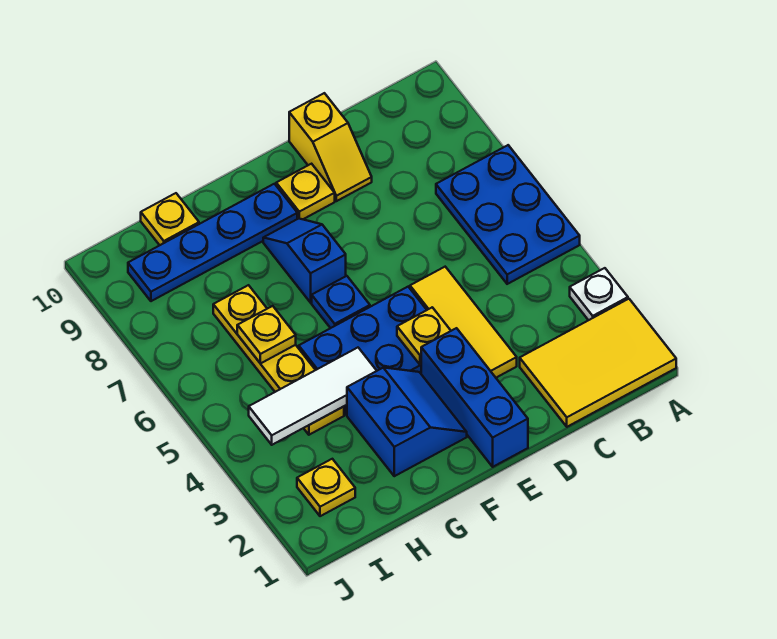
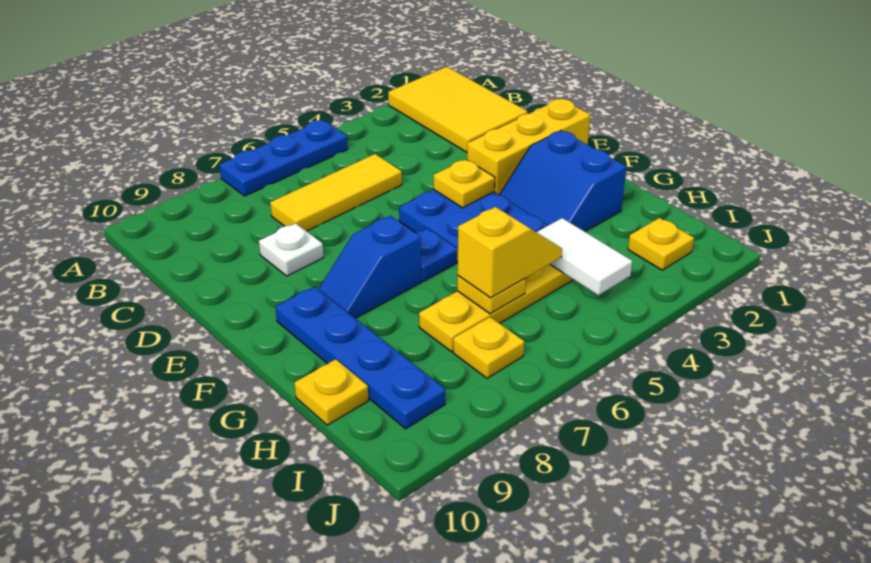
white 1x1 plate [570,268,628,320] -> white 1x1 plate moved to [259,223,323,276]
blue 2x3 plate [436,145,580,284] -> blue 1x3 plate [219,120,348,196]
yellow 1x3 tile [410,267,517,378] -> yellow 1x3 tile moved to [270,154,402,231]
yellow 1x2 slope [289,93,372,201] -> yellow 1x2 slope moved to [457,207,562,298]
blue 1x3 brick [421,328,528,467] -> yellow 1x3 brick [467,99,590,195]
yellow 1x1 plate [276,164,335,219] -> yellow 1x1 plate moved to [453,317,524,378]
blue 2x2 slope [347,368,467,476] -> blue 2x2 slope turned to [500,131,626,232]
white 1x3 tile [249,348,377,445] -> white 1x2 tile [536,218,632,295]

